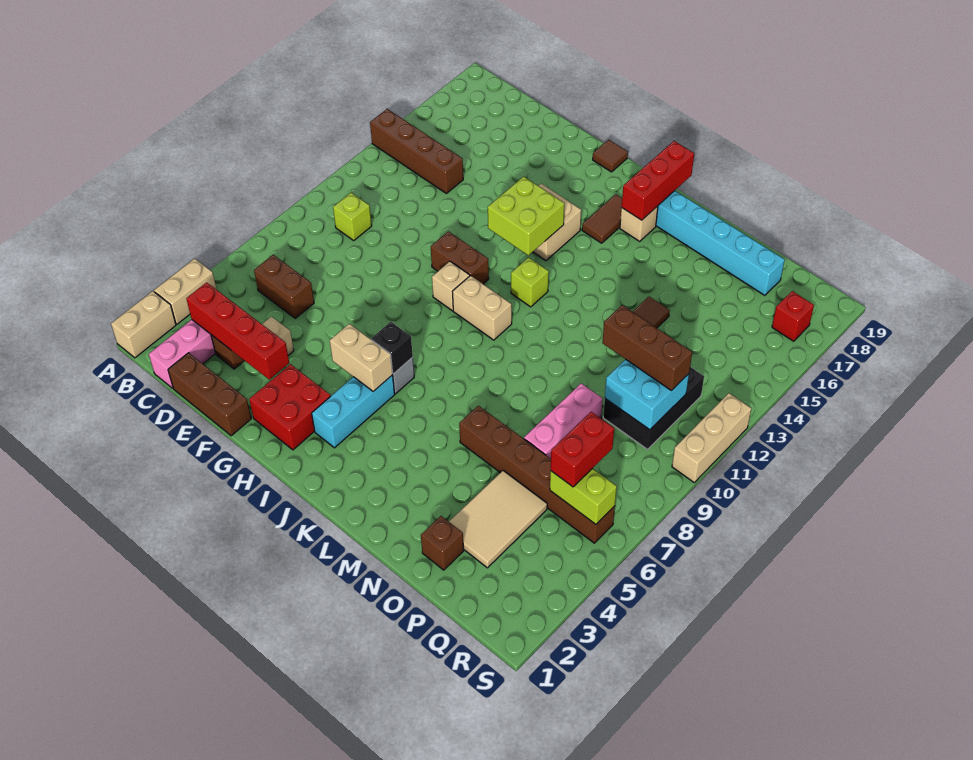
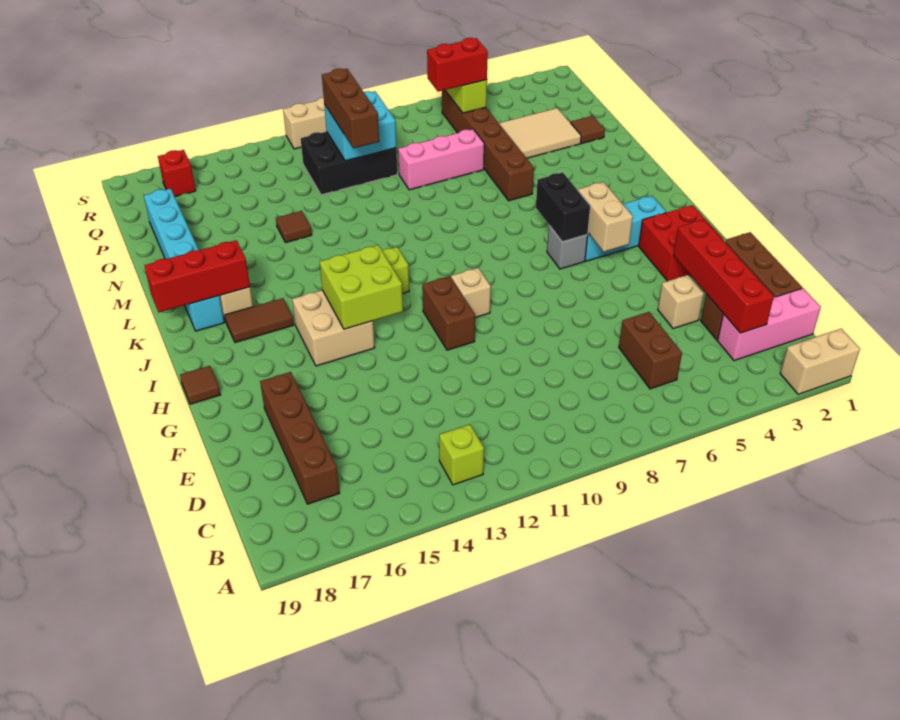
tan 1x2 brick [154,259,216,324] -> none
brown 1x4 brick [370,109,463,193] -> brown 1x4 brick moved to [260,372,339,504]
lime 1x1 brick [333,193,372,240] -> lime 1x1 brick moved to [439,424,484,485]
black 1x1 brick [371,322,413,374] -> black 1x2 brick [536,173,591,242]
tan 1x2 brick [452,275,512,340] -> none
brown 1x1 brick [421,516,464,570] -> brown 1x1 tile [571,116,605,143]

